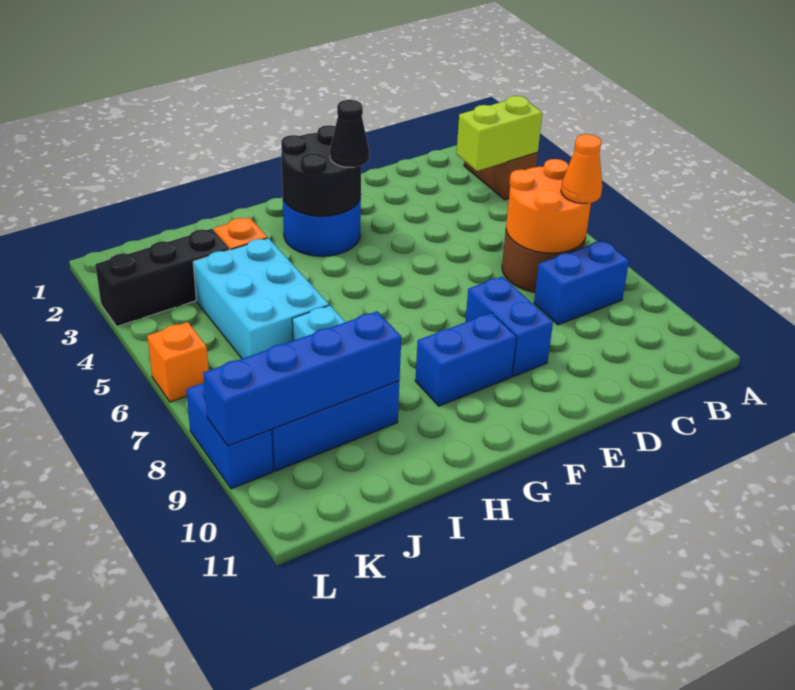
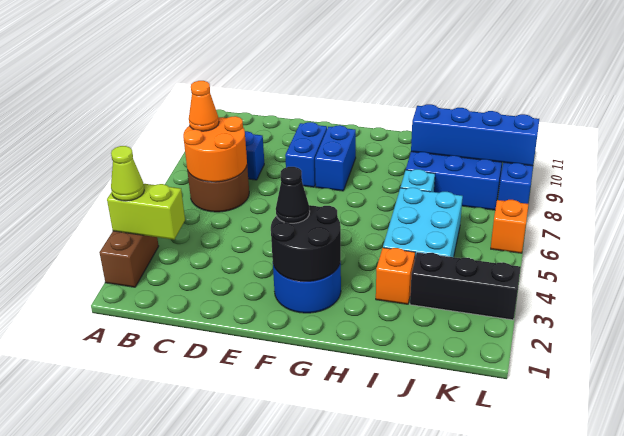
none -> lime 1x1 cone [111,146,144,201]
blue 1x2 brick [415,313,516,406] -> blue 1x2 brick turned to [315,125,356,191]

